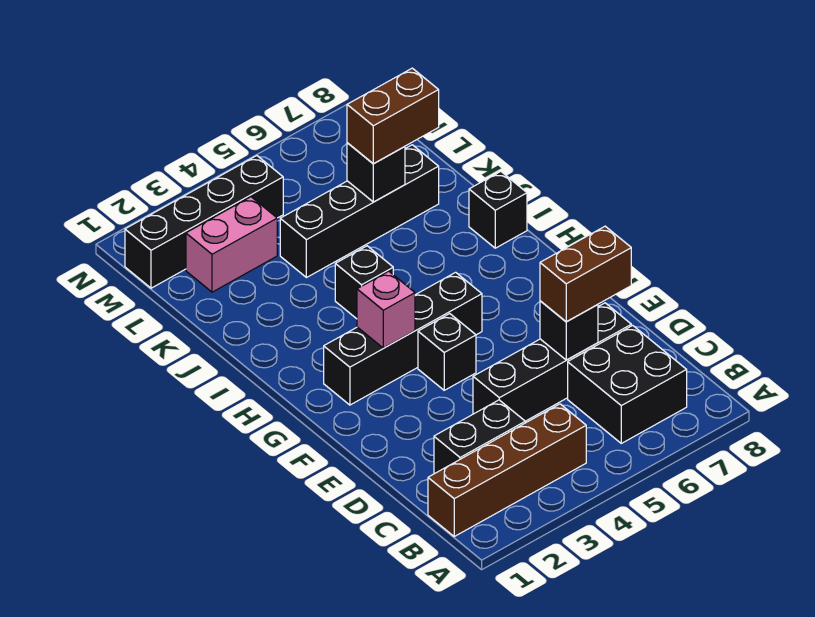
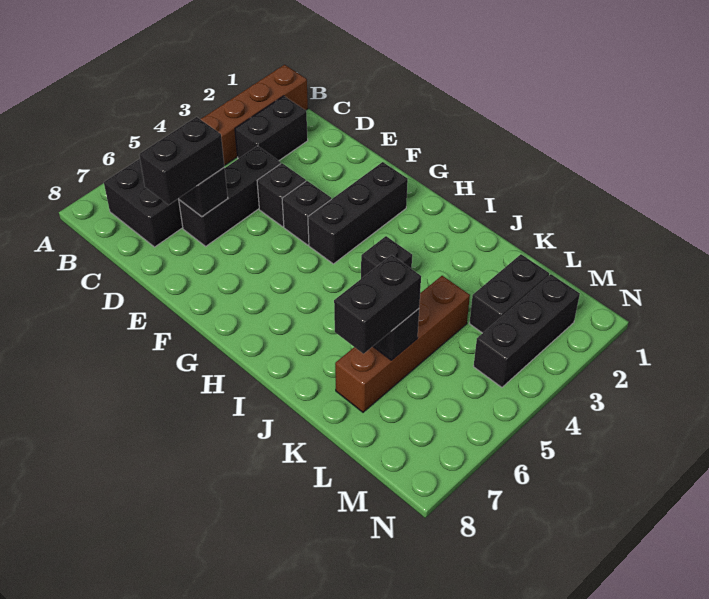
black 1x4 brick [473,303,631,421] -> black 1x3 brick [179,146,281,246]
brown 1x2 brick [540,226,631,322] -> black 1x2 brick [139,117,224,205]
black 1x4 brick [324,272,482,405] -> black 1x3 brick [308,162,408,264]
pink 1x1 brick [357,271,415,348] -> none
black 1x1 brick [469,171,527,248] -> black 1x1 brick moved to [257,163,306,227]
black 1x4 brick [280,145,439,278] -> brown 1x4 brick [335,276,470,412]
brown 1x2 brick [347,68,439,164] -> black 1x2 brick [334,255,421,354]
pink 1x2 brick [186,197,277,292] -> black 1x2 brick [469,254,549,333]
black 1x4 brick [125,156,283,288] -> black 1x3 brick [474,274,580,387]

